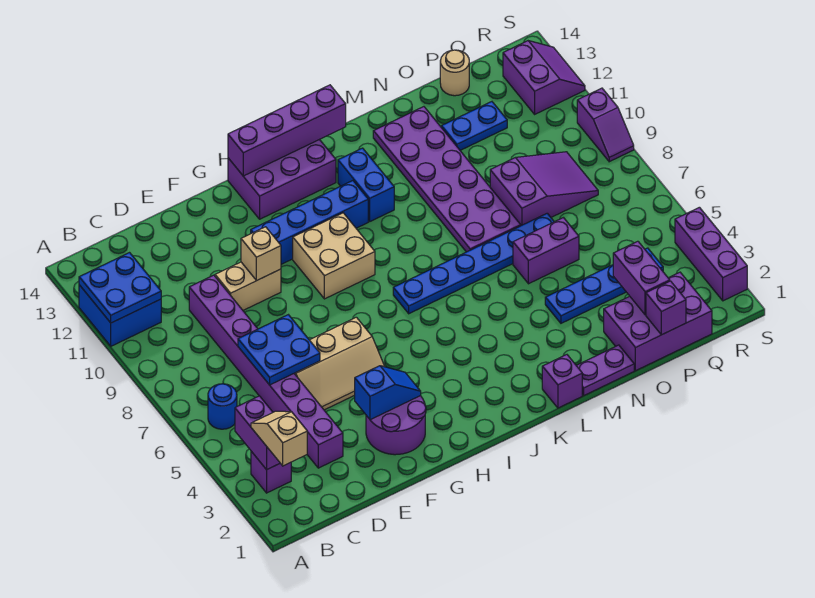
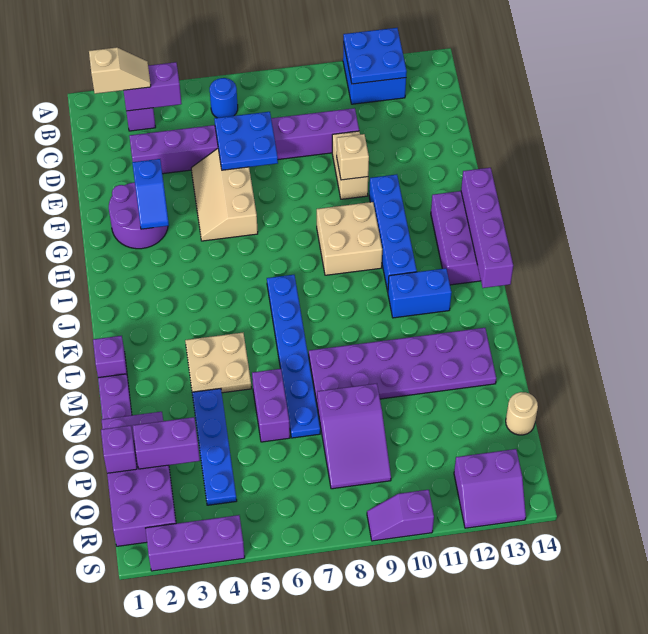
none -> tan 2x2 plate [185,333,251,393]
purple 2x3 brick [604,272,712,371] -> purple 2x4 brick [102,412,176,546]
blue 1x2 plate [441,102,507,150] -> none

